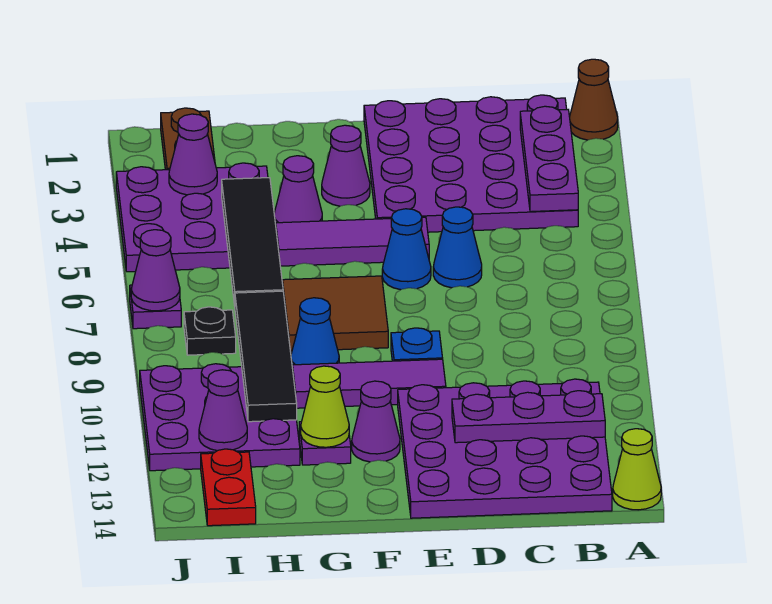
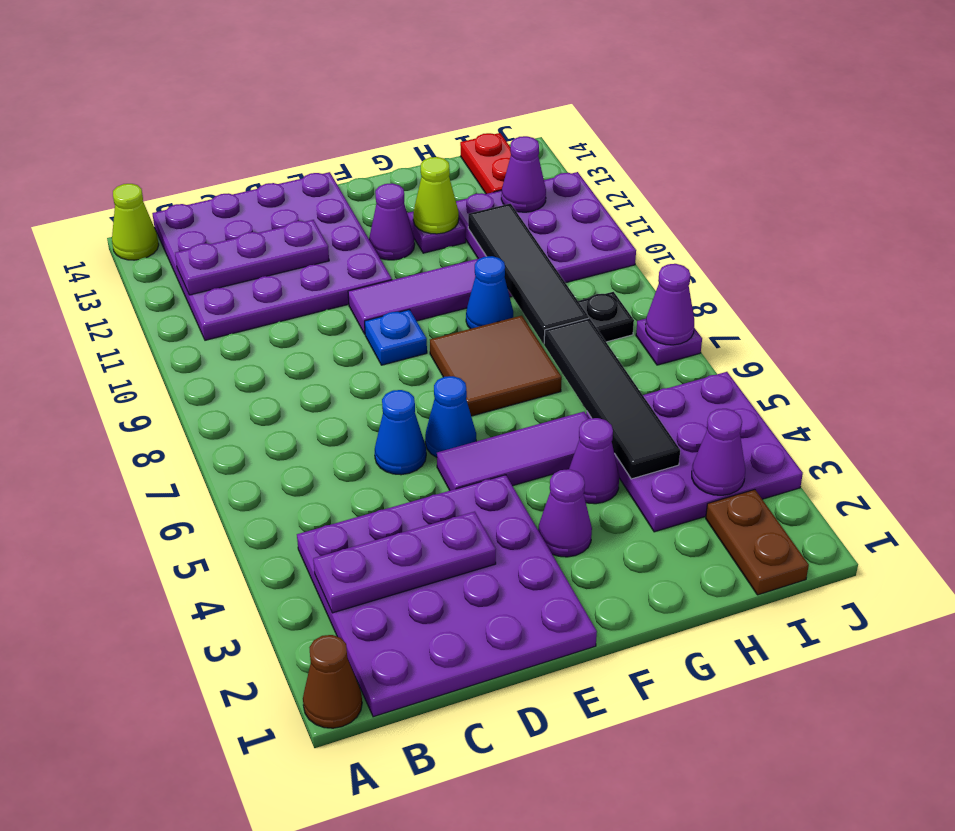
purple 1x3 plate [520,106,578,212] -> purple 1x3 plate turned to [313,512,496,613]

